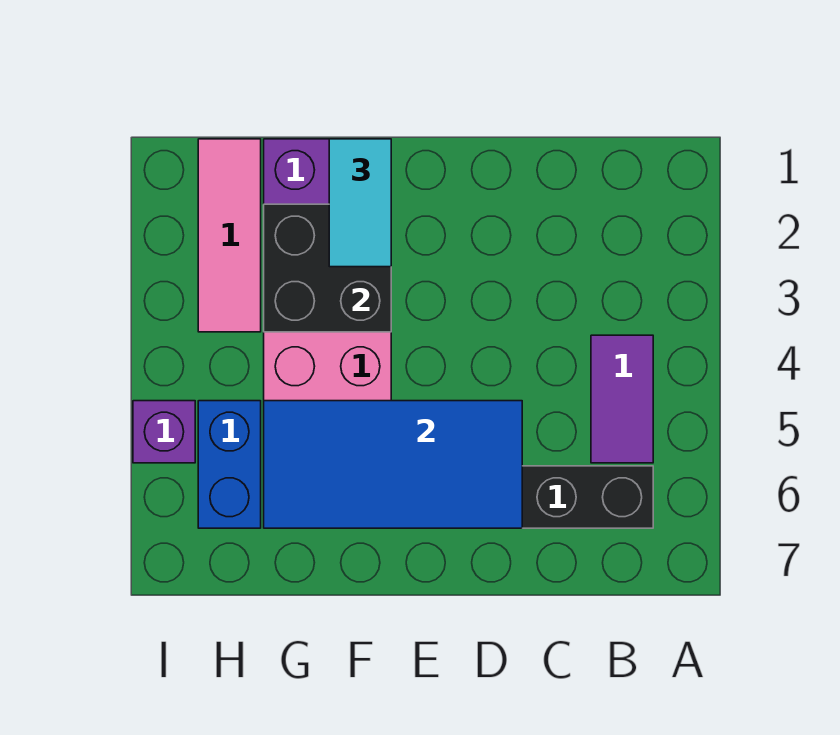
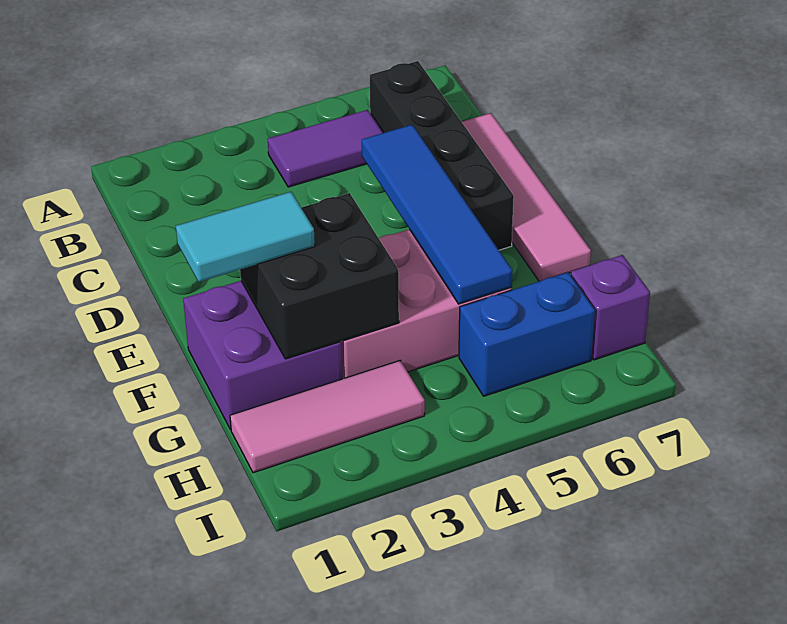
none -> pink 1x4 tile [462,113,591,281]
blue 2x4 tile [264,401,522,528] -> blue 1x4 tile [362,125,513,304]
purple 1x1 brick [133,401,195,463] -> purple 1x1 brick moved to [571,255,650,360]

